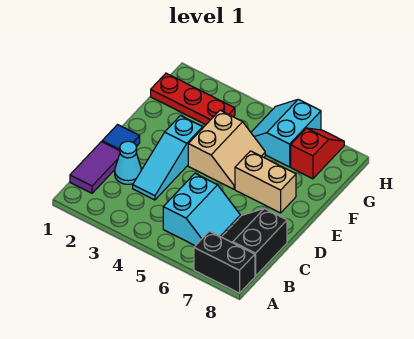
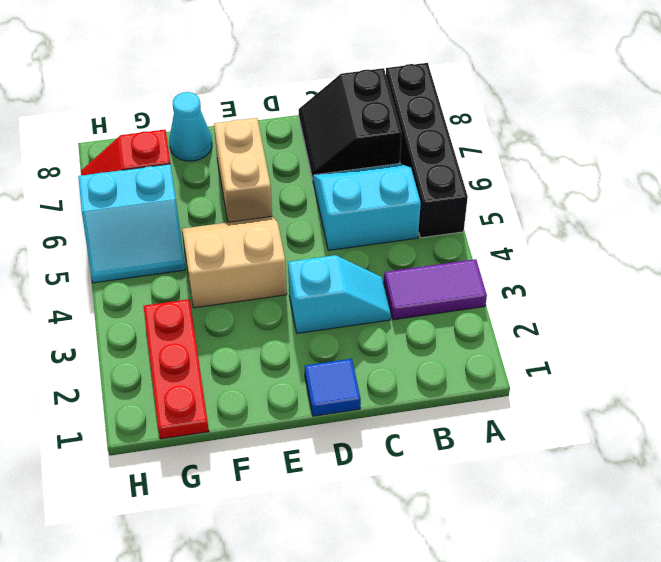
black 1x2 brick [194,231,255,293] -> black 1x4 brick [386,63,468,238]
purple 1x2 tile [70,142,120,193] -> purple 1x2 tile moved to [384,259,487,320]
black 2x2 slope [222,208,287,276] -> black 2x2 slope turned to [299,68,401,179]
cyan 1x1 cone [115,141,141,184] -> cyan 1x1 cone moved to [169,92,212,161]
cyan 1x3 slope [133,116,203,200] -> cyan 1x2 slope [288,255,391,333]

